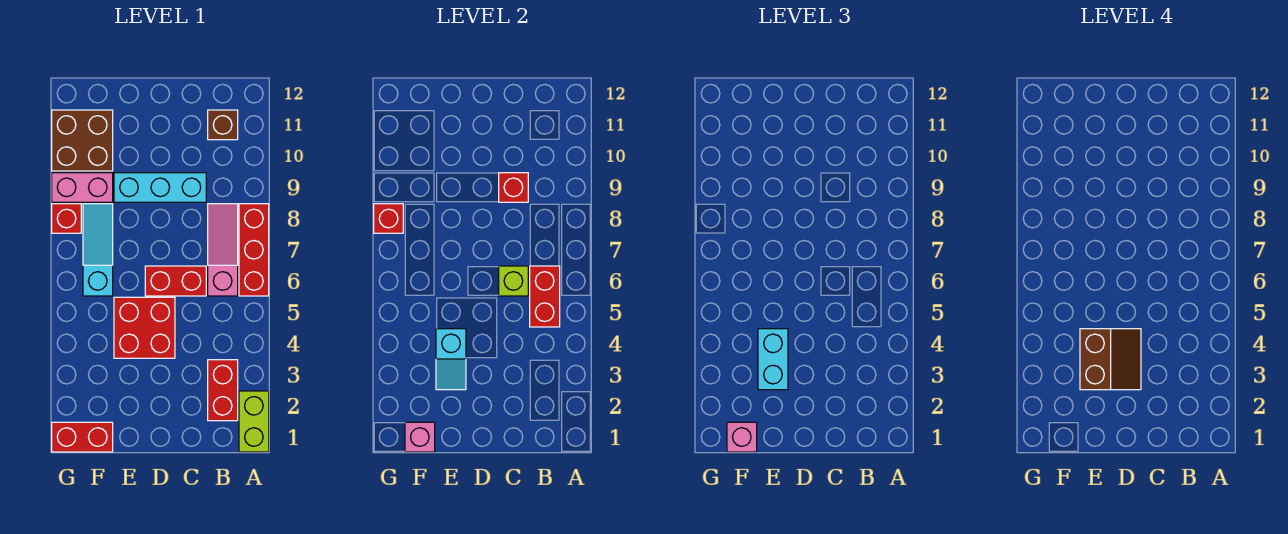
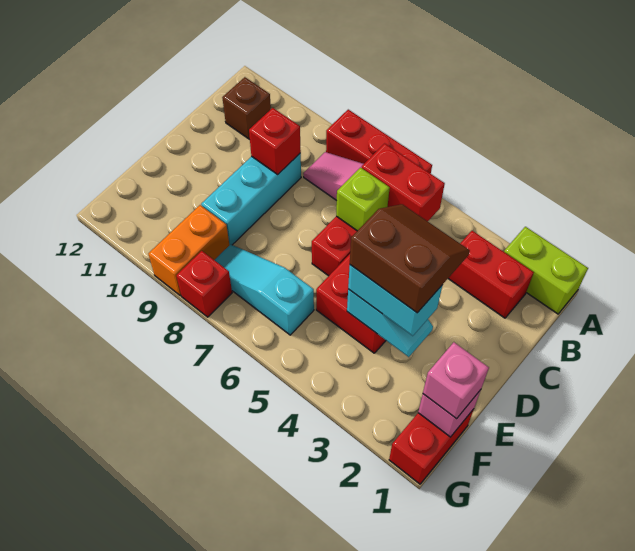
pink 1x2 brick [52,173,113,202] -> orange 1x2 brick [148,205,229,296]
brown 2x2 brick [52,110,113,171] -> none
red 1x1 brick [374,204,403,233] -> none

